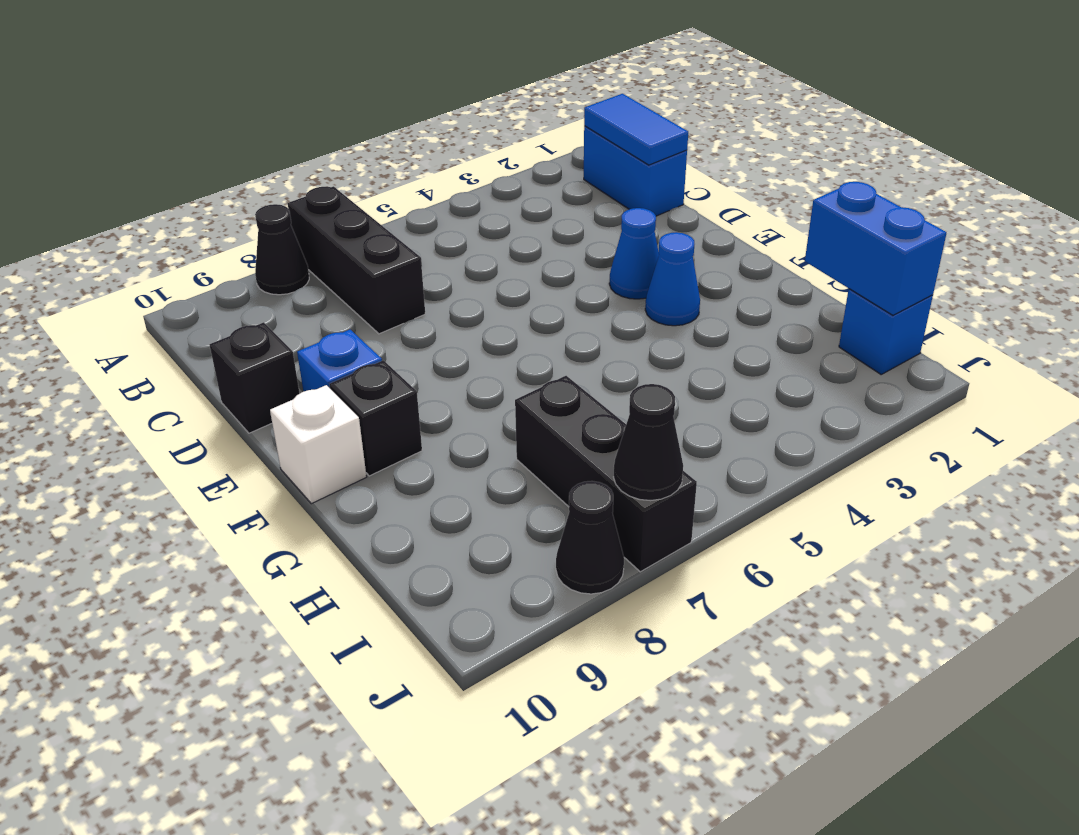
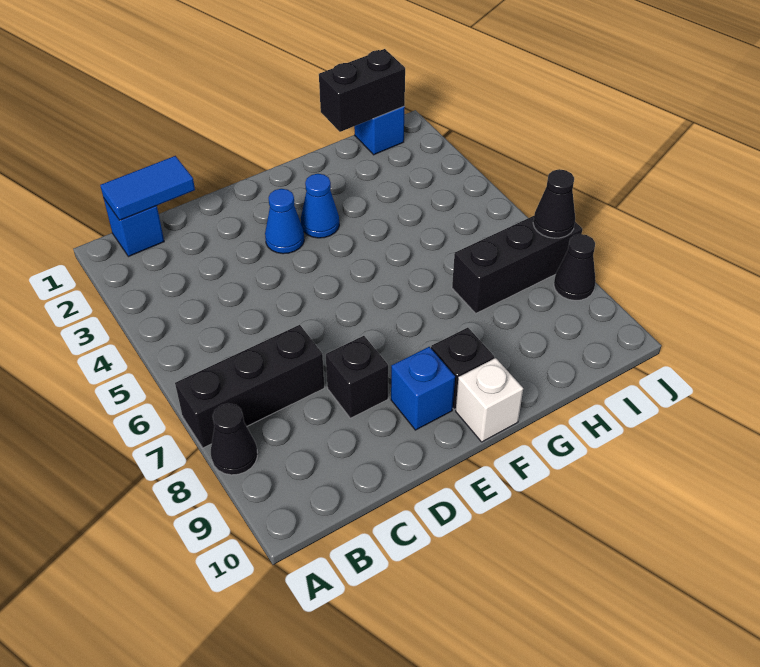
blue 1x2 brick [584,126,687,216] -> blue 1x1 brick [104,199,164,257]
black 1x1 brick [209,322,300,433] -> black 1x1 brick moved to [326,336,388,418]
blue 1x2 brick [805,182,947,315] -> black 1x2 brick [319,49,405,132]

